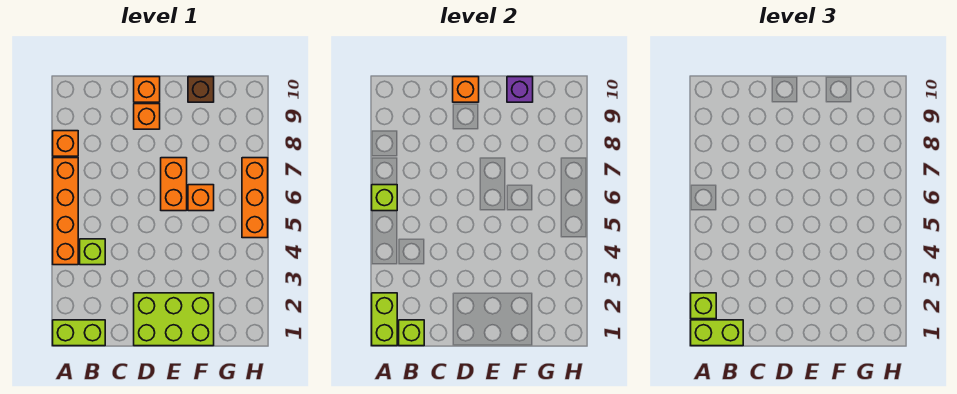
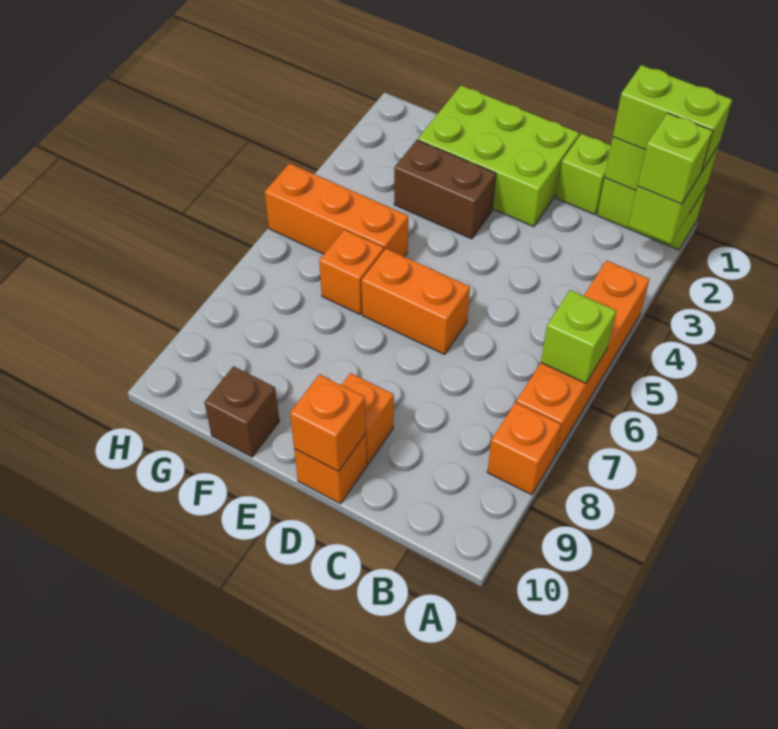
lime 1x1 brick [80,239,105,265] -> lime 1x1 brick moved to [556,134,611,215]
none -> brown 1x2 brick [394,140,496,239]
orange 1x2 brick [161,158,187,211] -> orange 1x2 brick turned to [362,249,470,354]
purple 1x1 brick [507,77,533,102] -> none
orange 1x3 brick [242,158,268,238] -> orange 1x3 brick turned to [265,163,408,257]

